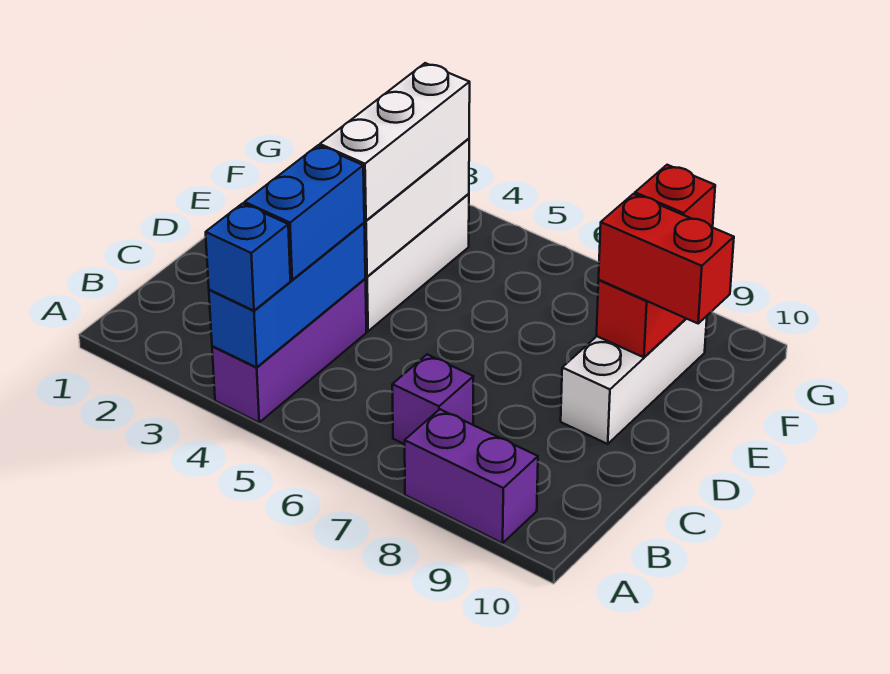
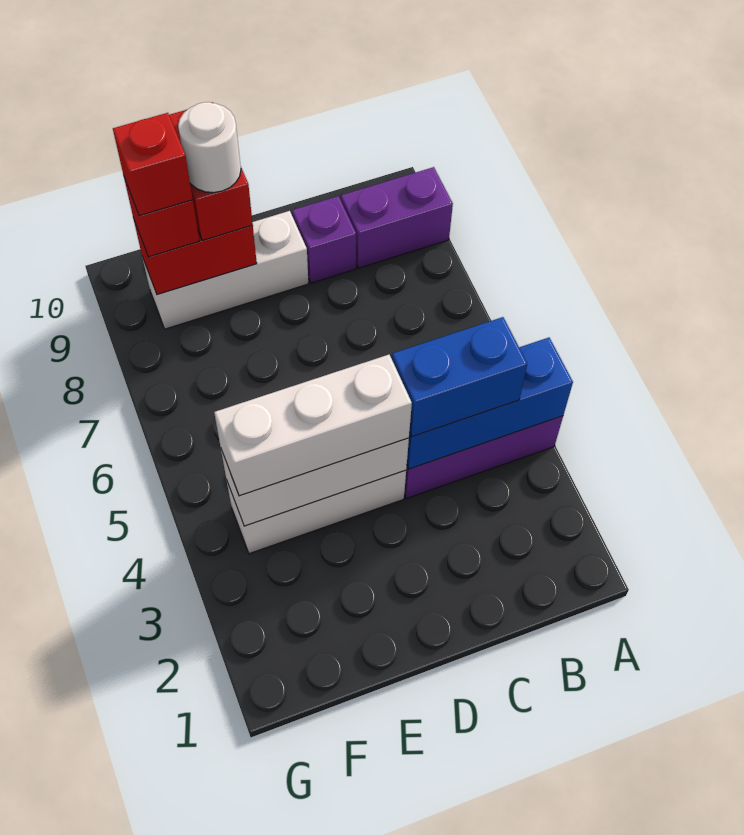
blue 1x1 brick [206,203,290,311] -> none
purple 1x2 brick [405,409,538,543] -> purple 1x2 brick turned to [341,167,453,268]
purple 1x1 brick [392,355,474,444] -> purple 1x1 brick moved to [292,196,356,283]
none -> white 1x1 round brick [178,102,241,193]
none -> red 1x1 brick [113,113,193,216]

